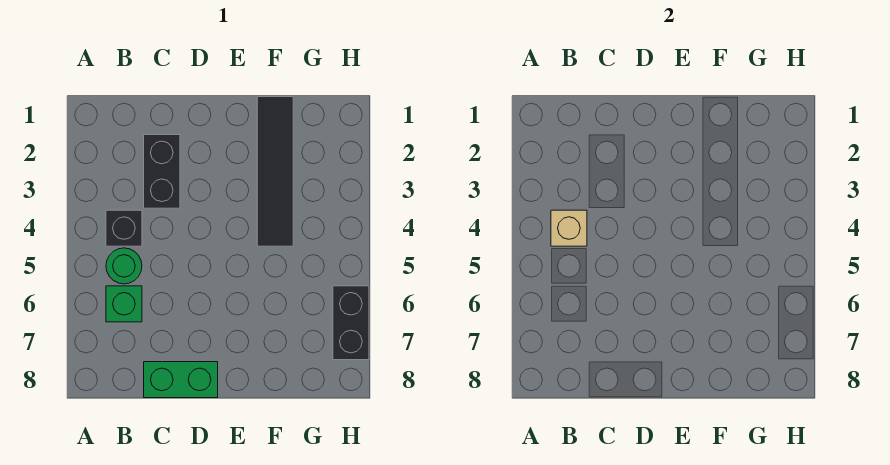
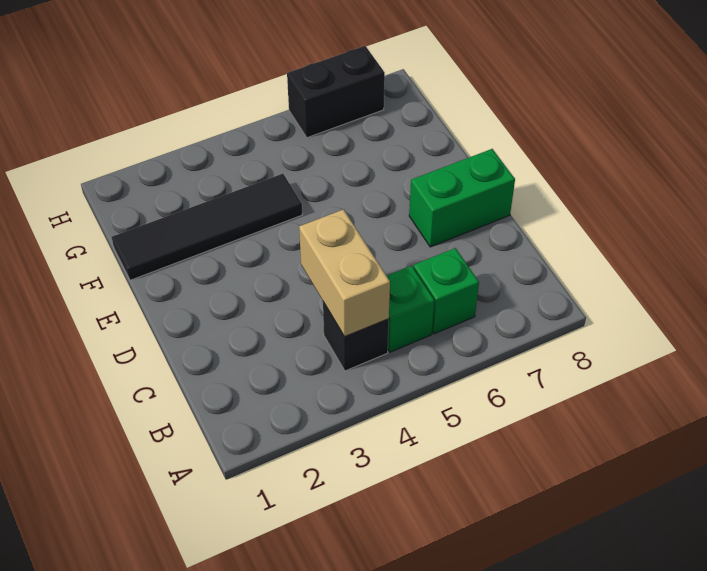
tan 1x1 brick [551,210,587,246] -> tan 1x2 brick [299,209,390,337]
green 1x1 round brick [106,248,142,284] -> green 1x1 brick [387,266,434,352]
black 1x2 brick [144,135,180,208] -> none
green 1x2 brick [144,362,218,398] -> green 1x2 brick turned to [409,149,515,247]

